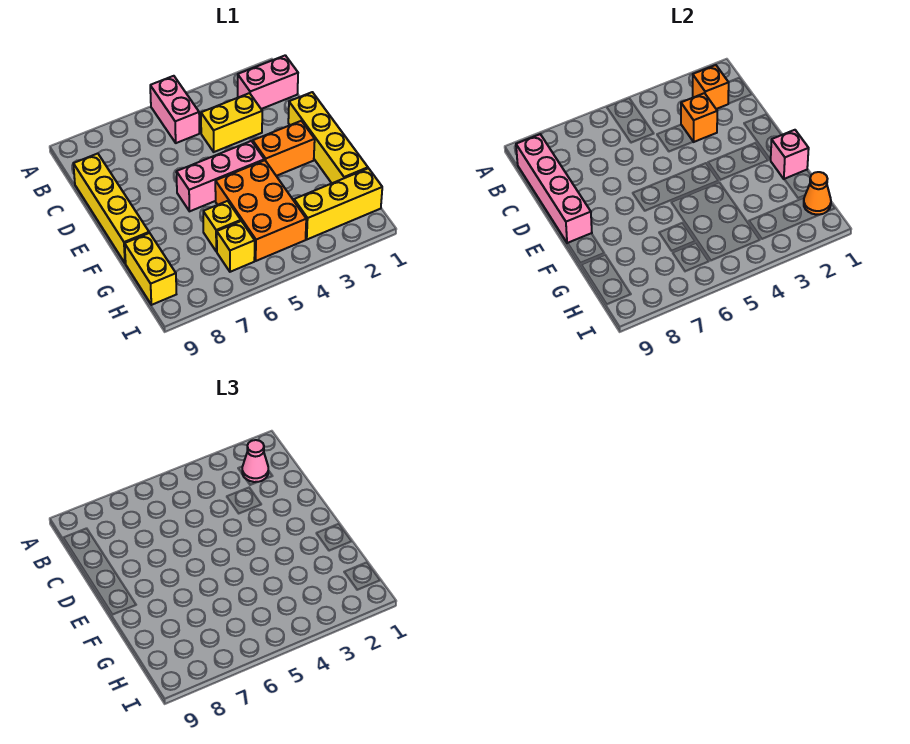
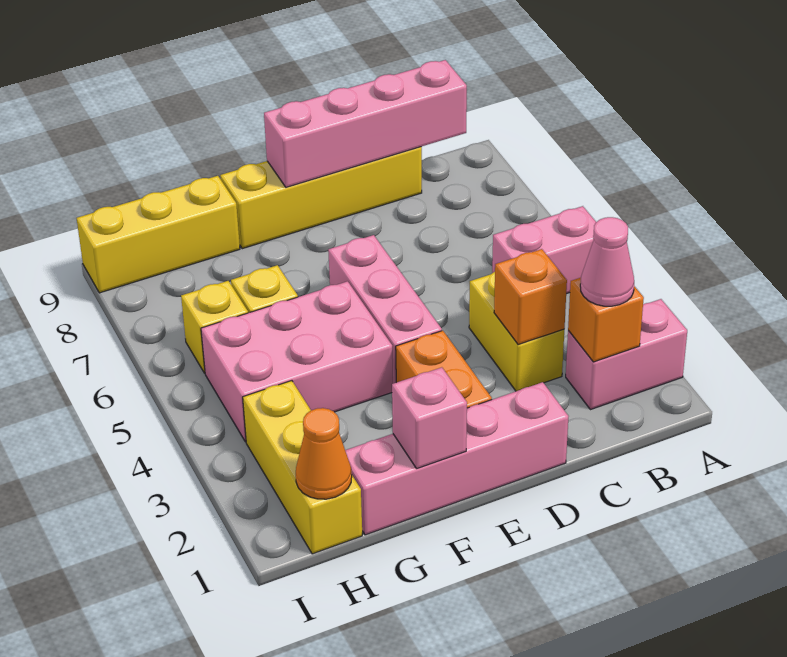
pink 1x2 brick [238,55,298,109] -> pink 1x2 brick turned to [566,299,687,410]
yellow 1x4 brick [288,92,368,183] -> pink 1x4 brick [345,382,569,535]
orange 2x3 brick [215,160,306,261] -> pink 2x3 brick [201,281,393,442]
yellow 1x2 brick [125,233,176,305] -> yellow 1x3 brick [77,176,240,293]

